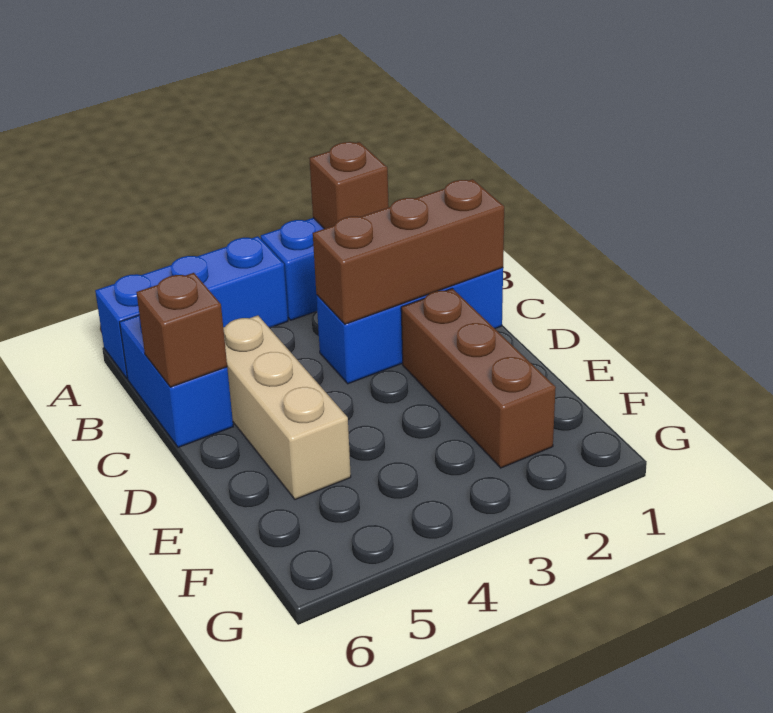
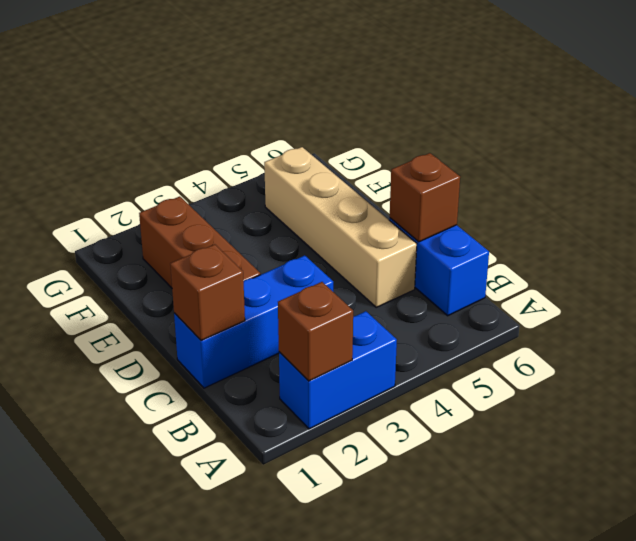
blue 1x3 brick [95,236,288,378] -> none
brown 1x3 brick [313,179,504,324] -> brown 1x1 brick [170,244,245,341]
tan 1x3 brick [223,315,351,500] -> tan 1x4 brick [264,147,417,307]

